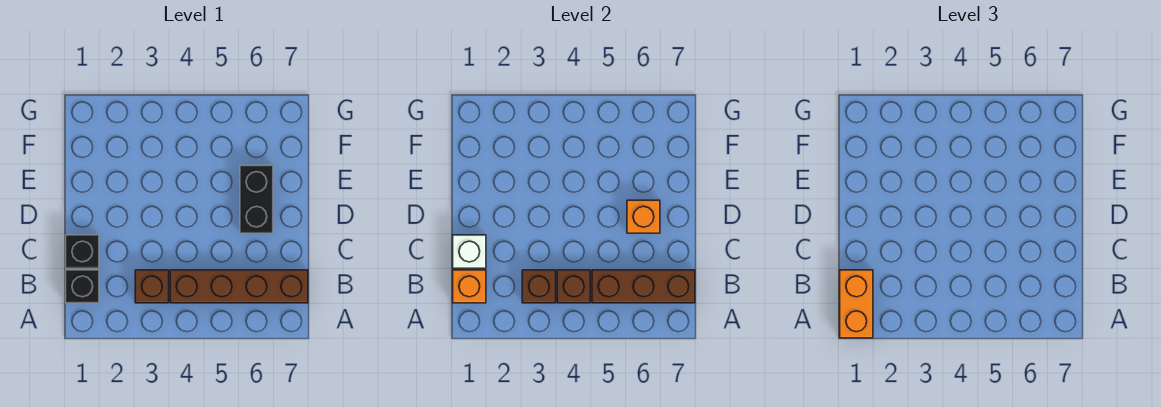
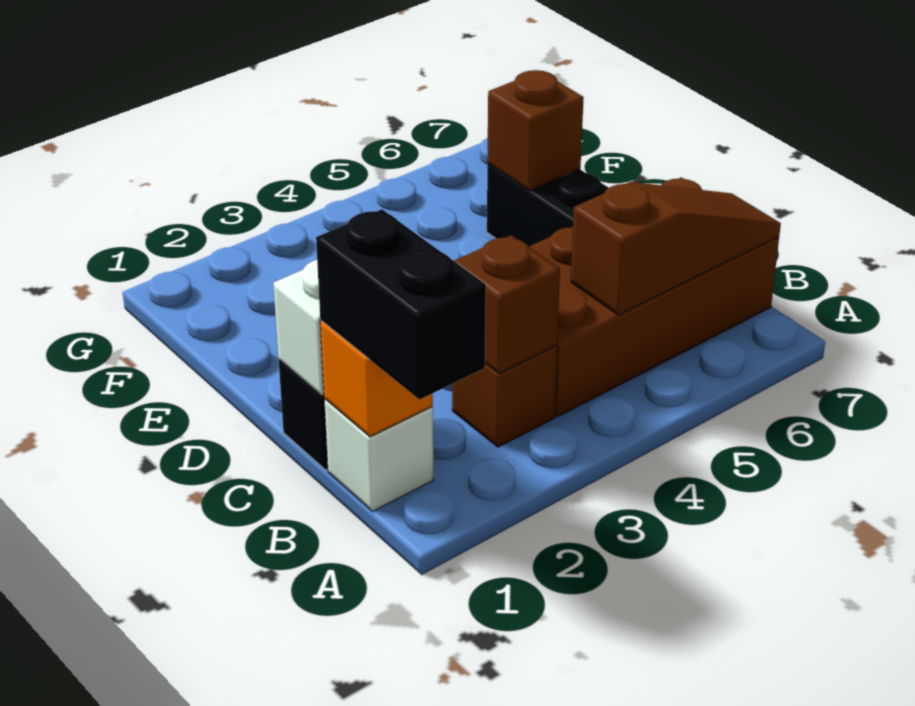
orange 1x2 brick [840,270,873,338] -> black 1x2 brick [316,209,486,400]
black 1x1 brick [66,270,99,303] -> white 1x1 brick [324,399,433,511]
brown 1x4 brick [170,270,308,303] -> brown 2x4 brick [529,177,779,417]
brown 1x1 brick [557,270,590,303] -> brown 1x1 brick moved to [487,70,584,191]
brown 1x3 brick [592,270,695,303] -> brown 1x3 slope [571,182,781,315]
orange 1x1 brick [627,200,660,233] -> none

